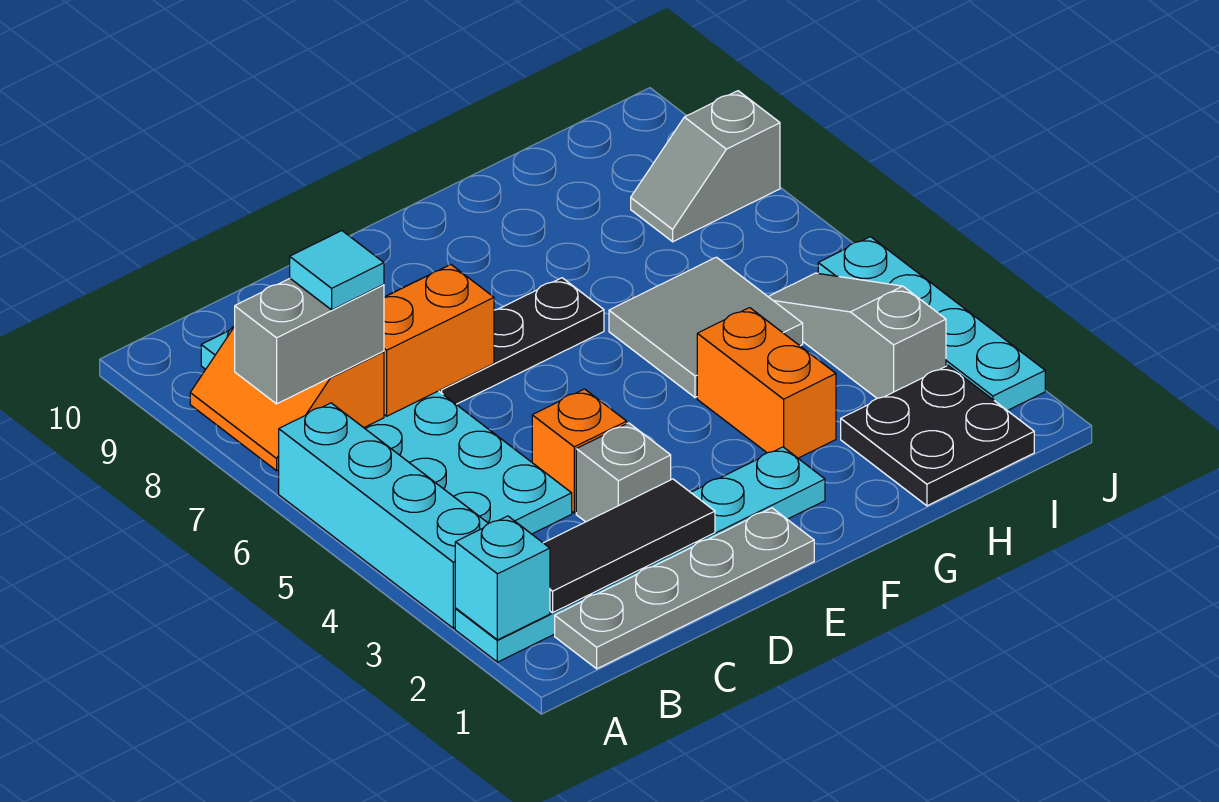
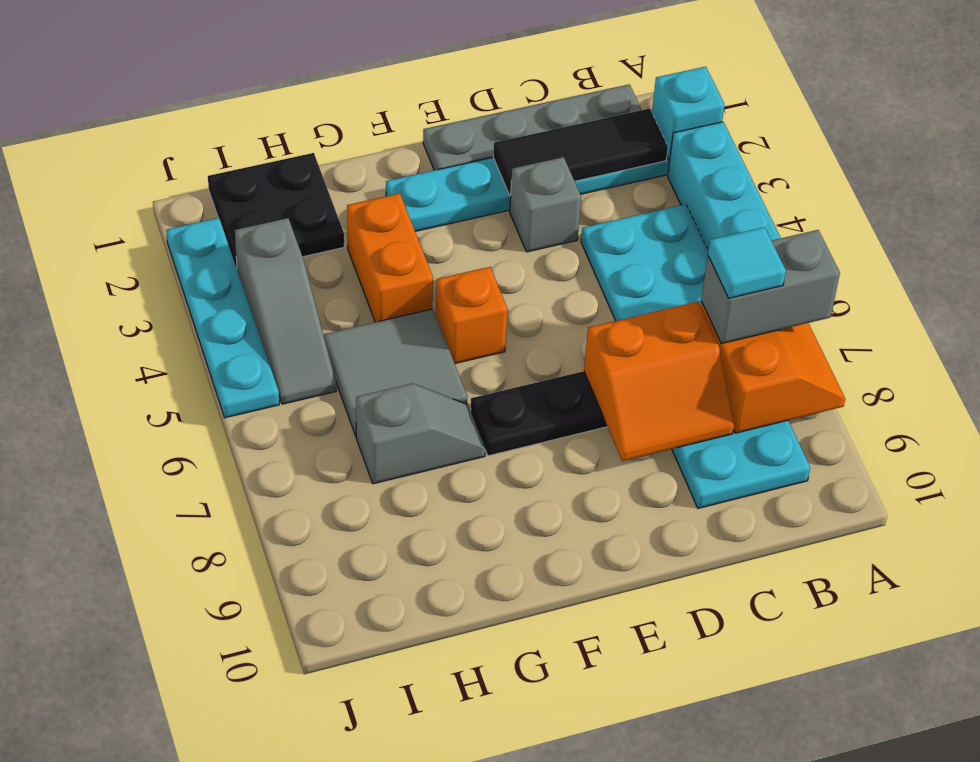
orange 1x1 brick [532,389,627,513] -> orange 1x1 brick moved to [436,267,507,363]
grey 1x2 slope [631,91,780,242] -> grey 1x2 slope moved to [356,383,485,484]

